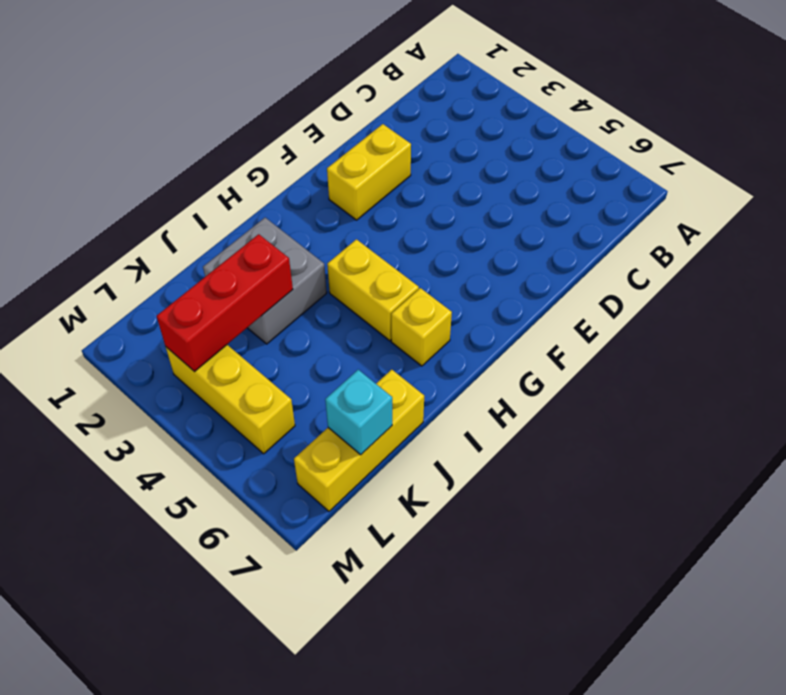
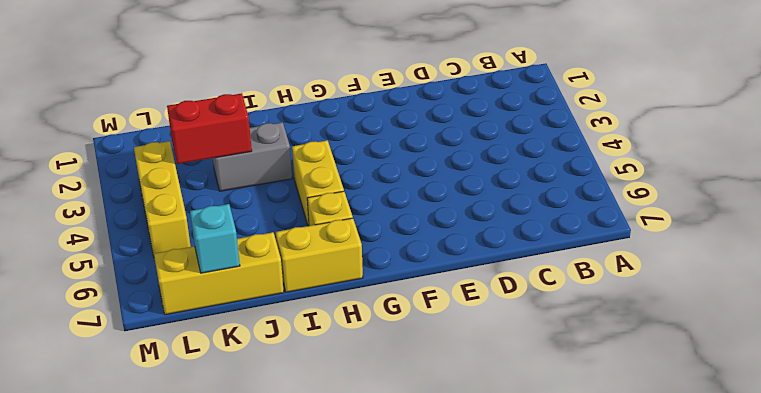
yellow 1x2 brick [327,124,411,220] -> yellow 1x2 brick moved to [276,218,363,292]
grey 2x2 brick [203,218,327,344] -> grey 1x2 brick [213,122,292,191]
red 1x3 brick [157,234,293,372] -> red 1x2 brick [167,93,252,164]

